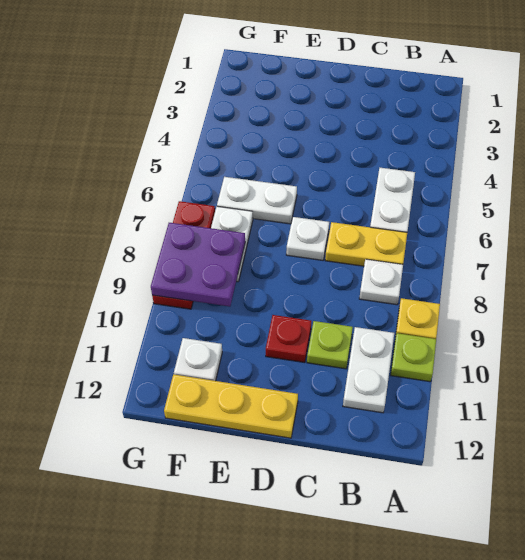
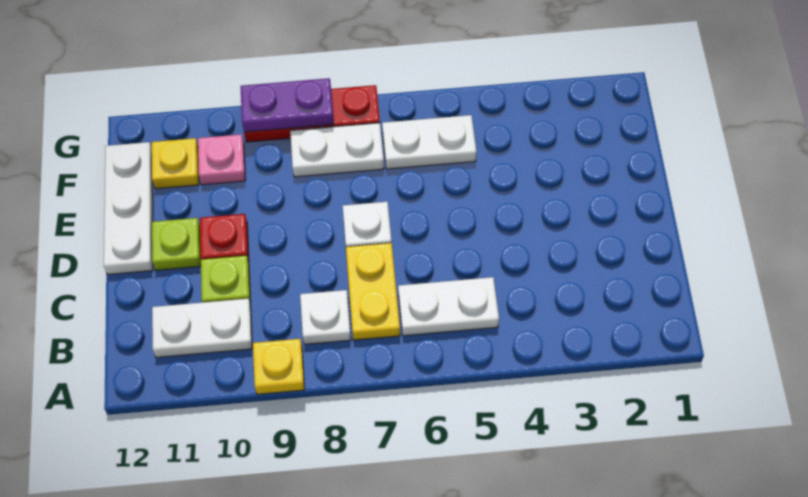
lime 1x1 plate [391,333,436,382] -> lime 1x1 plate moved to [152,218,201,270]
yellow 1x3 plate [164,374,298,438] -> white 1x3 plate [104,142,153,274]
white 1x2 plate [217,177,297,224] -> white 1x2 plate turned to [382,115,477,169]
purple 2x2 plate [151,223,245,307] -> purple 1x2 plate [241,78,334,132]
none -> pink 1x1 plate [198,134,246,185]
white 1x1 plate [174,338,222,381] -> yellow 1x1 plate [152,138,199,189]

